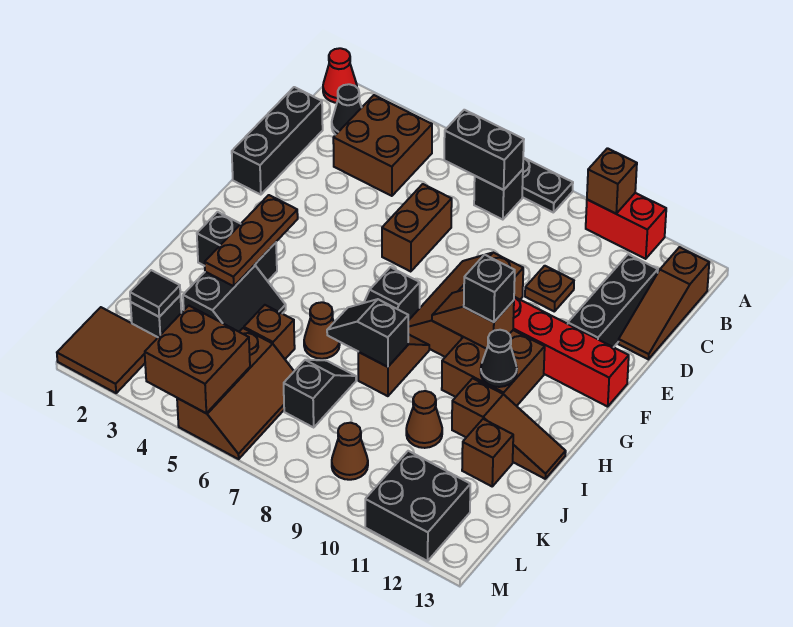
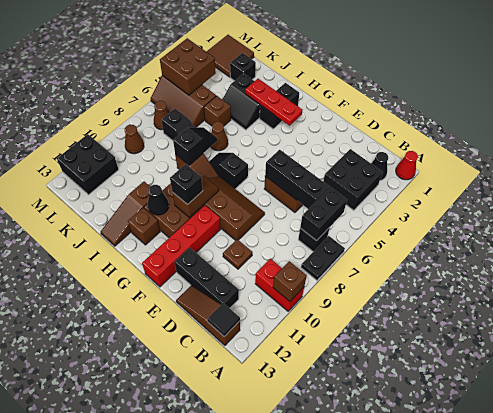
red 1x2 brick [586,193,666,259] -> red 1x2 brick turned to [255,259,304,311]
brown 2x2 brick [333,95,432,196] -> black 2x2 brick [323,149,383,210]
black 1x3 brick [232,87,323,195] -> black 1x3 brick moved to [265,150,330,209]
brown 1x3 plate [205,195,298,286] -> red 1x3 plate [245,79,302,126]
brown 1x1 cone [406,391,442,448] -> brown 1x1 cone moved to [154,101,169,130]
brown 1x1 brick [462,419,513,486] -> brown 1x1 brick moved to [128,208,160,245]
black 1x1 tile [130,270,180,317] -> black 1x1 tile moved to [207,303,240,337]

